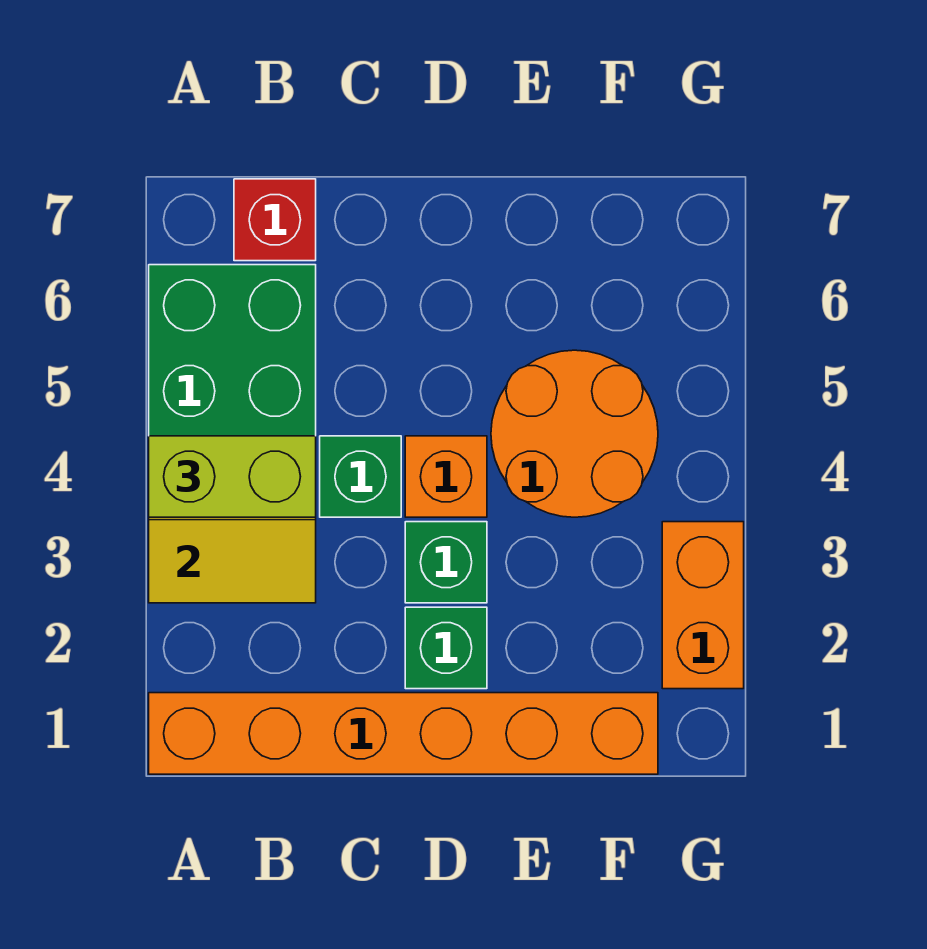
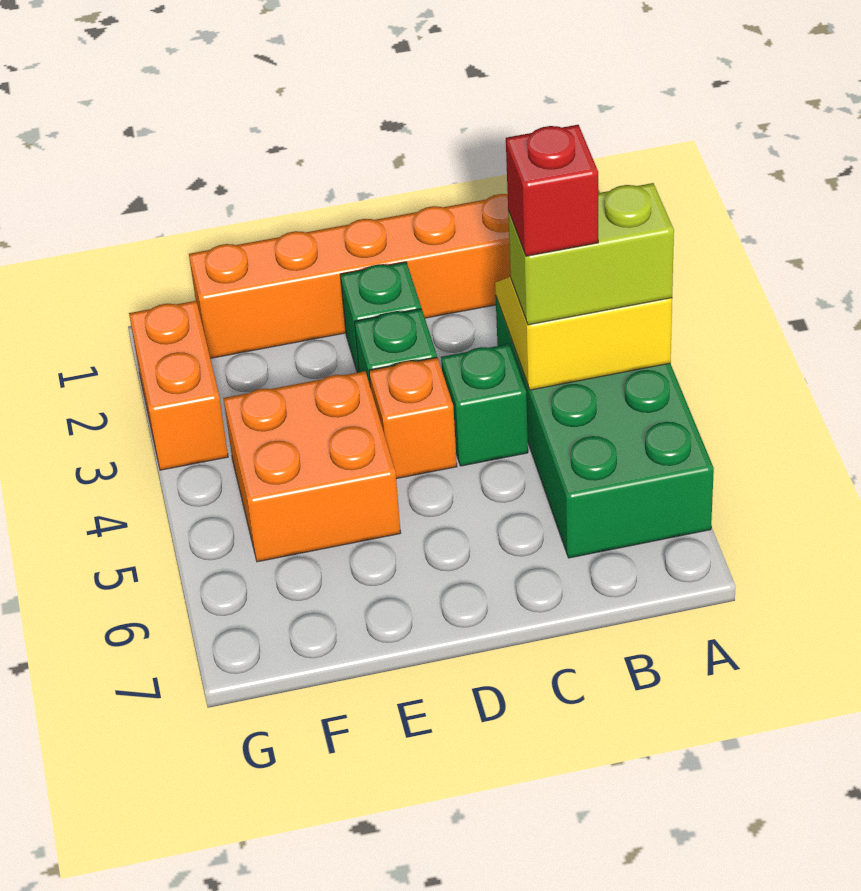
red 1x1 brick [234,179,316,261] -> red 1x1 brick moved to [506,125,598,256]
orange 2x2 round brick [491,350,658,517] -> orange 2x2 brick [223,371,401,562]

